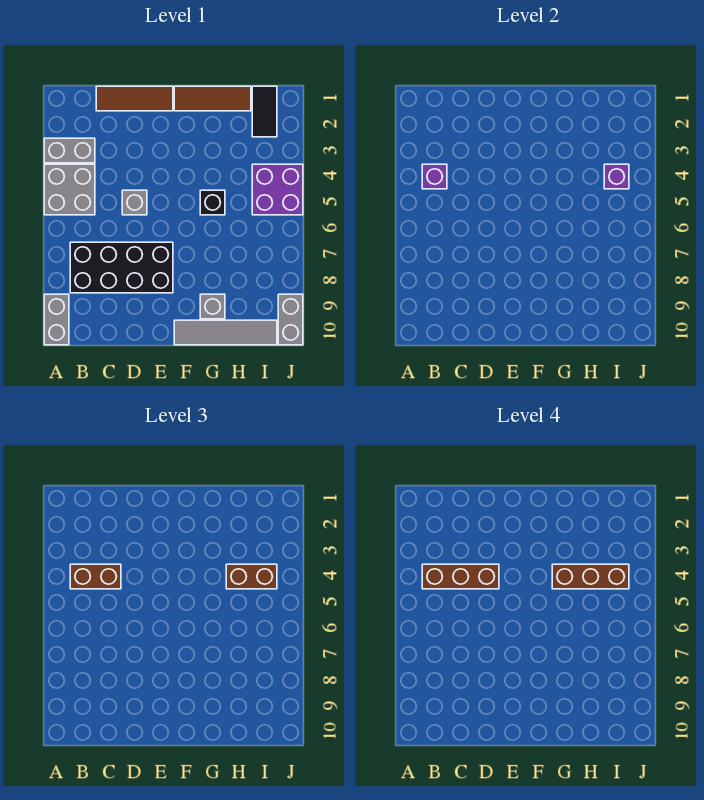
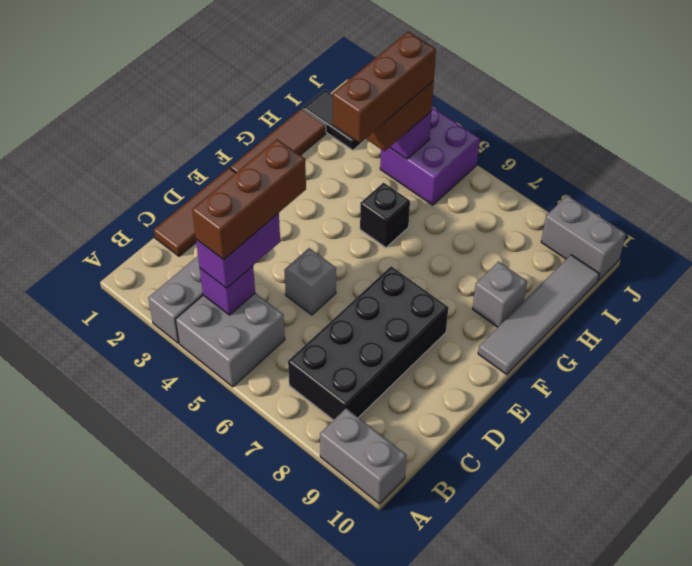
brown 1x2 brick [70,564,121,589] -> purple 1x2 brick [196,213,280,288]

